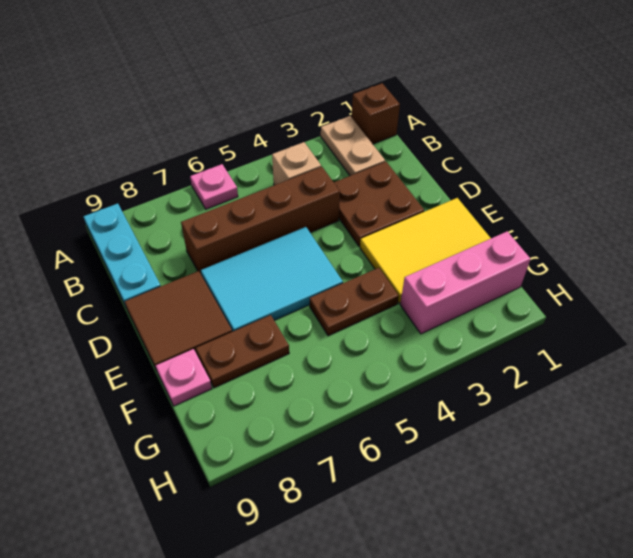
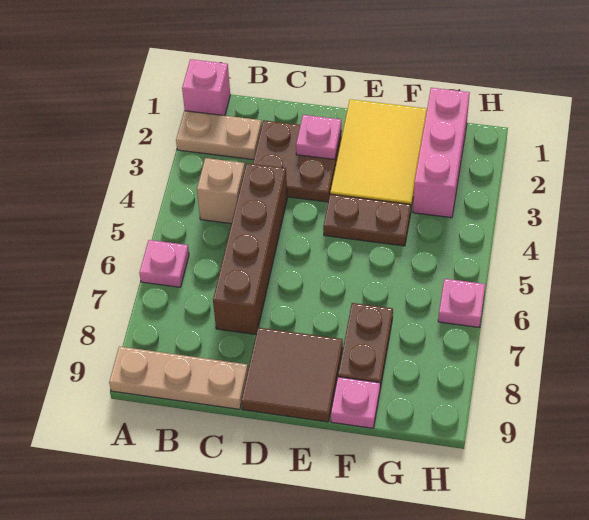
brown 1x1 brick [352,83,400,144] -> pink 1x1 brick [182,59,230,116]
cyan 1x3 plate [84,204,161,307] -> tan 1x3 plate [109,347,248,409]
none -> pink 1x1 plate [296,115,341,160]
cyan 2x3 tile [201,227,343,332] -> none
brown 1x2 plate [310,268,399,336] -> brown 1x2 plate turned to [323,194,411,246]
none -> pink 1x1 plate [438,279,485,327]

